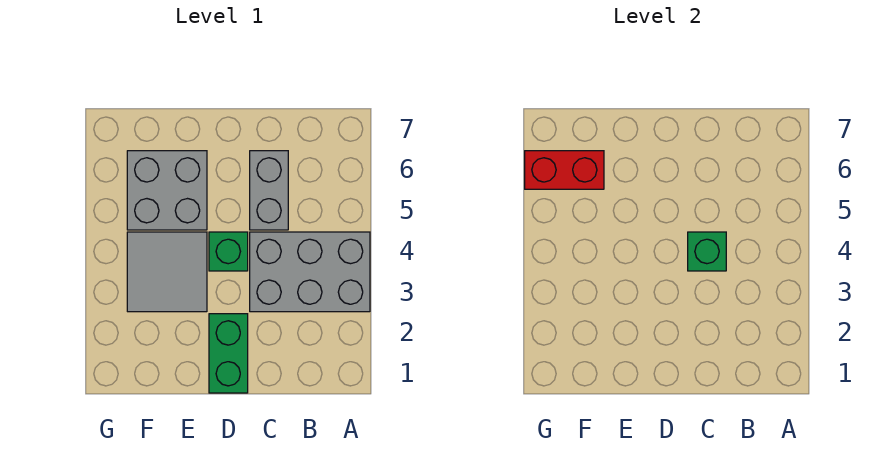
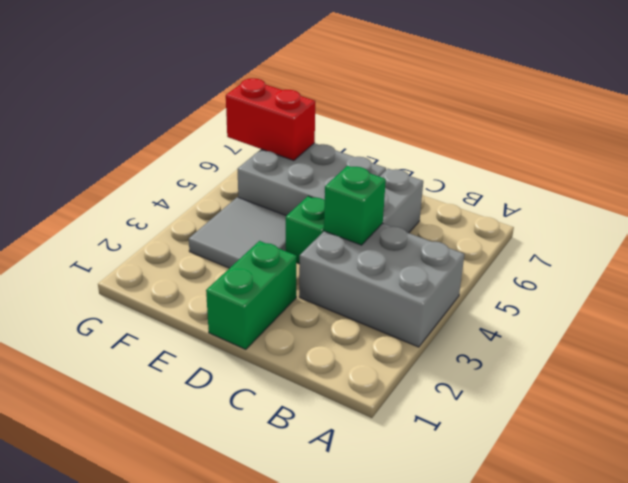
grey 2x2 brick [127,151,207,230] -> grey 2x3 brick [238,143,386,216]

